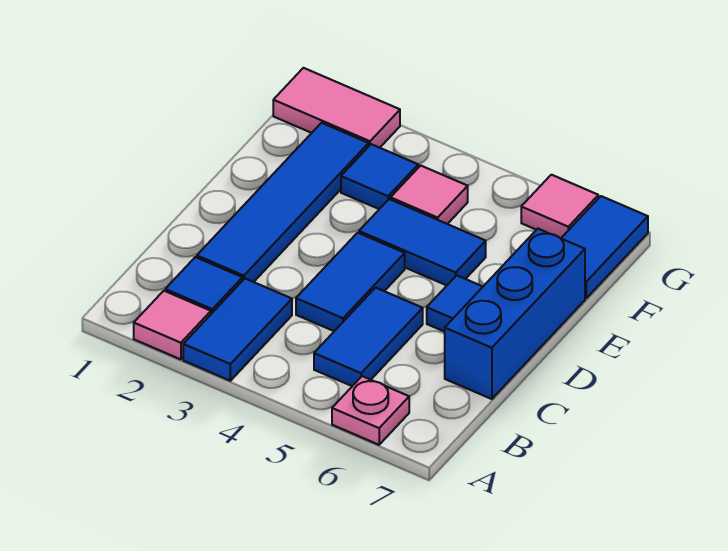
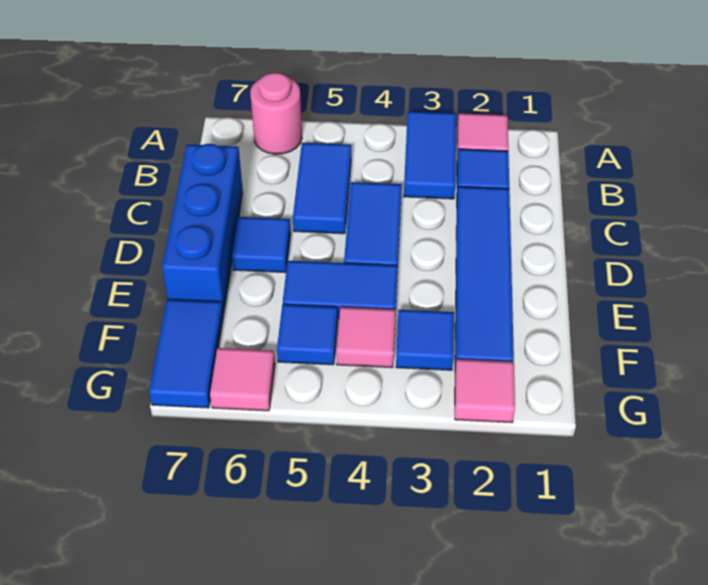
pink 1x1 plate [332,376,409,445] -> pink 1x1 round brick [250,73,302,154]
none -> blue 1x1 tile [277,304,338,365]
pink 1x2 tile [273,68,400,148] -> pink 1x1 tile [455,359,515,423]

